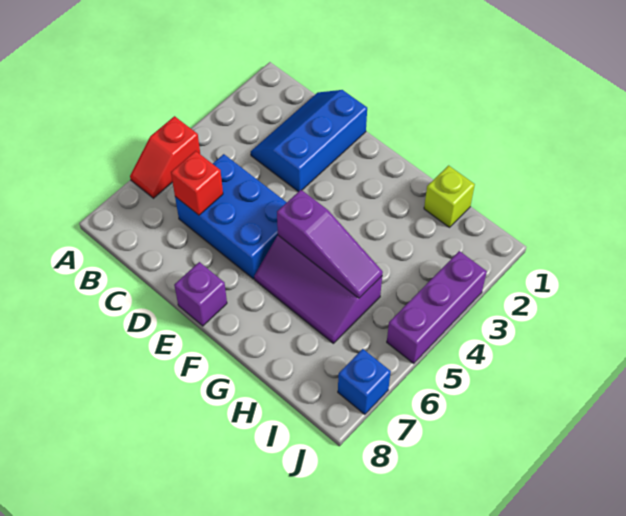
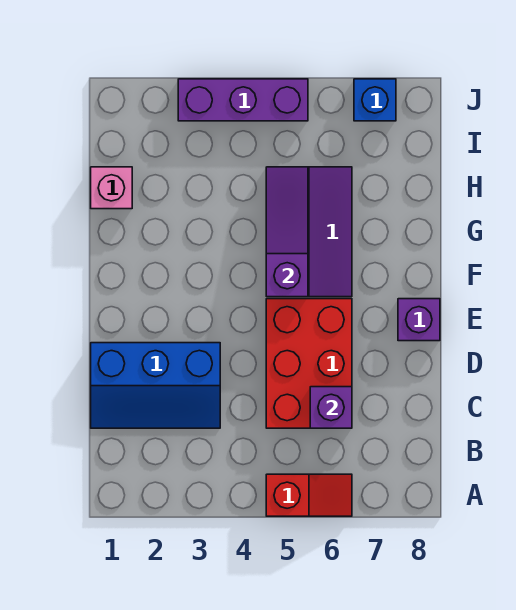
blue 2x3 brick [175,154,287,279] -> red 2x3 brick [266,299,352,428]
red 1x1 brick [171,151,223,215] -> purple 1x1 brick [310,387,352,428]
lime 1x1 brick [424,166,475,227] -> pink 1x1 brick [91,167,132,209]

